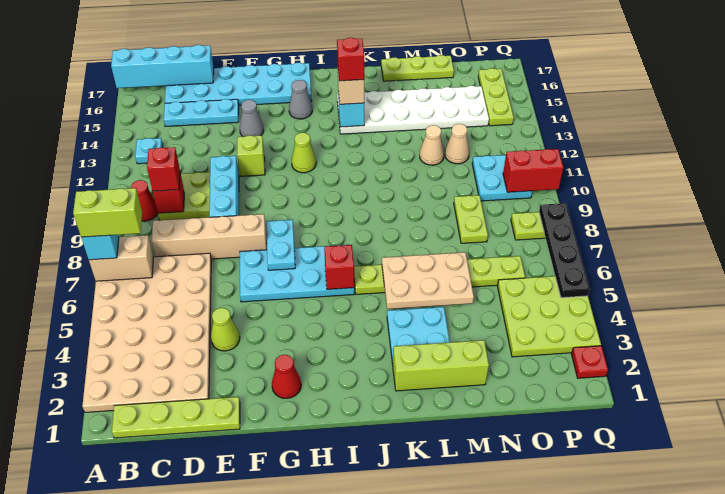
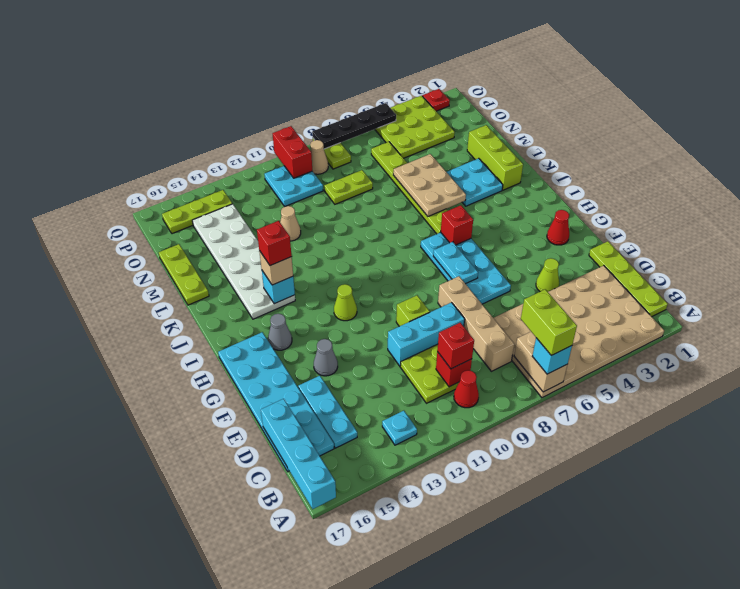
lime 1x1 brick [237,135,265,176] -> lime 1x1 brick moved to [396,295,430,326]
cyan 1x2 plate [266,220,295,270] -> cyan 1x2 plate turned to [433,242,478,284]
tan 1x1 cone [445,124,469,164] -> tan 1x1 cone moved to [310,140,328,174]

